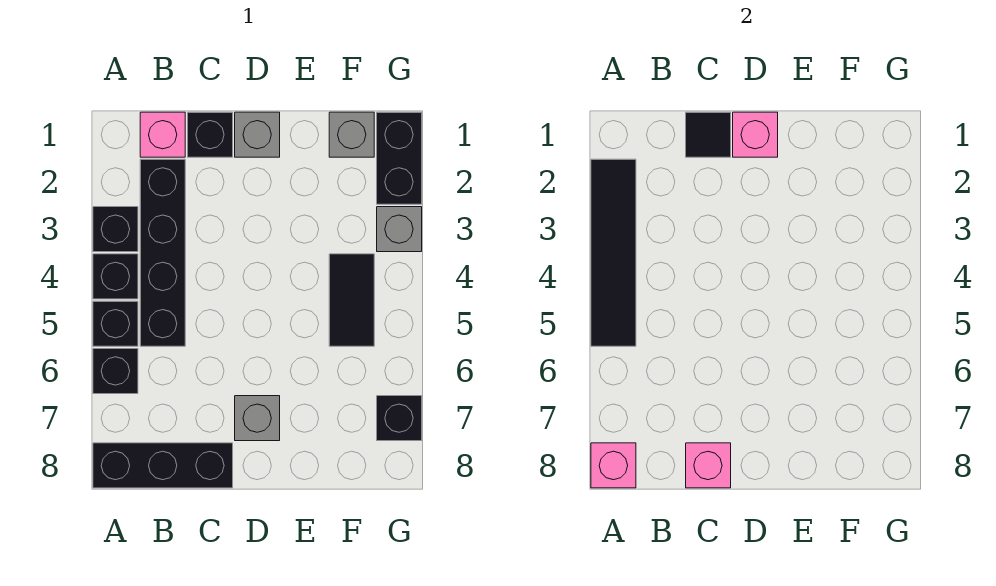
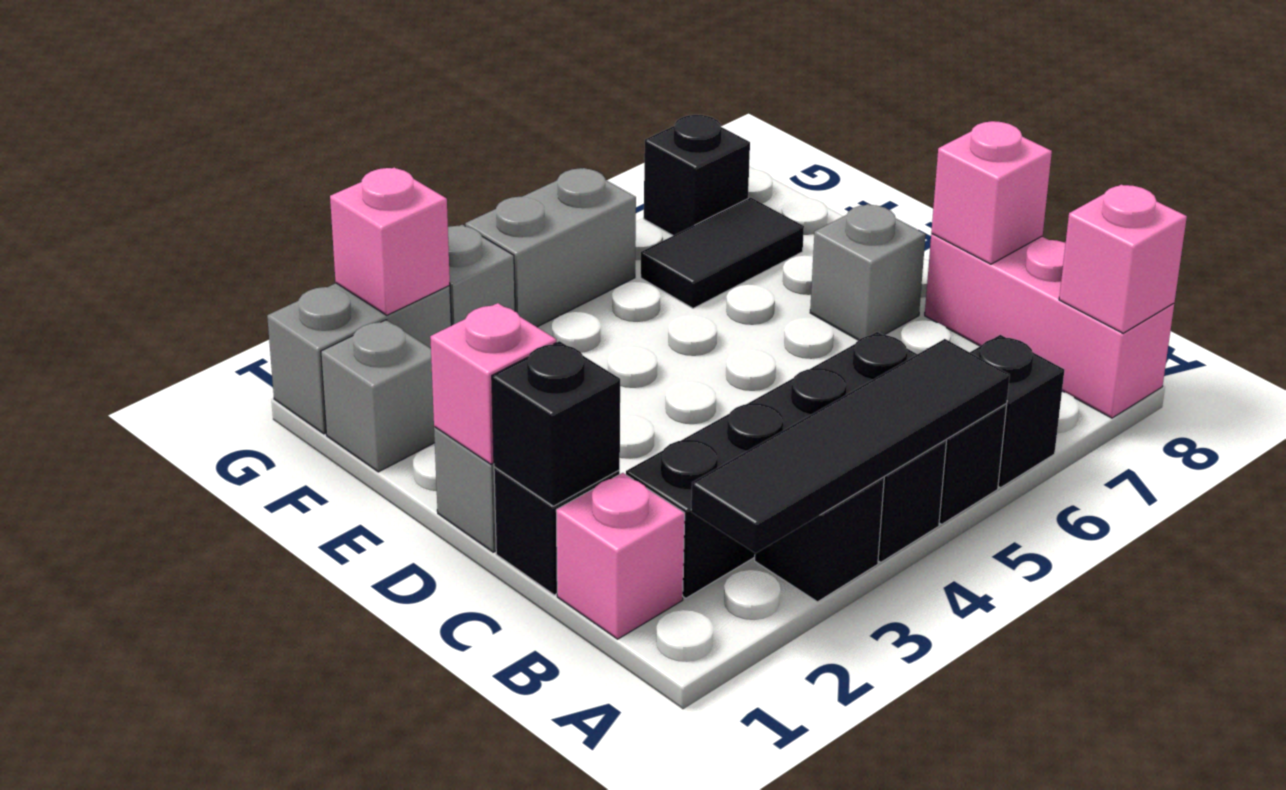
black 1x3 brick [93,443,233,488] -> pink 1x3 brick [925,234,1174,418]
black 1x1 tile [686,112,731,157] -> black 1x1 brick [492,341,620,506]
black 1x2 tile [329,254,374,346] -> black 1x2 tile moved to [641,197,804,308]
black 1x2 brick [377,112,422,204] -> grey 1x2 brick [267,283,451,434]
none -> pink 1x1 brick [330,167,450,315]
none -> grey 1x2 brick [465,168,636,327]

